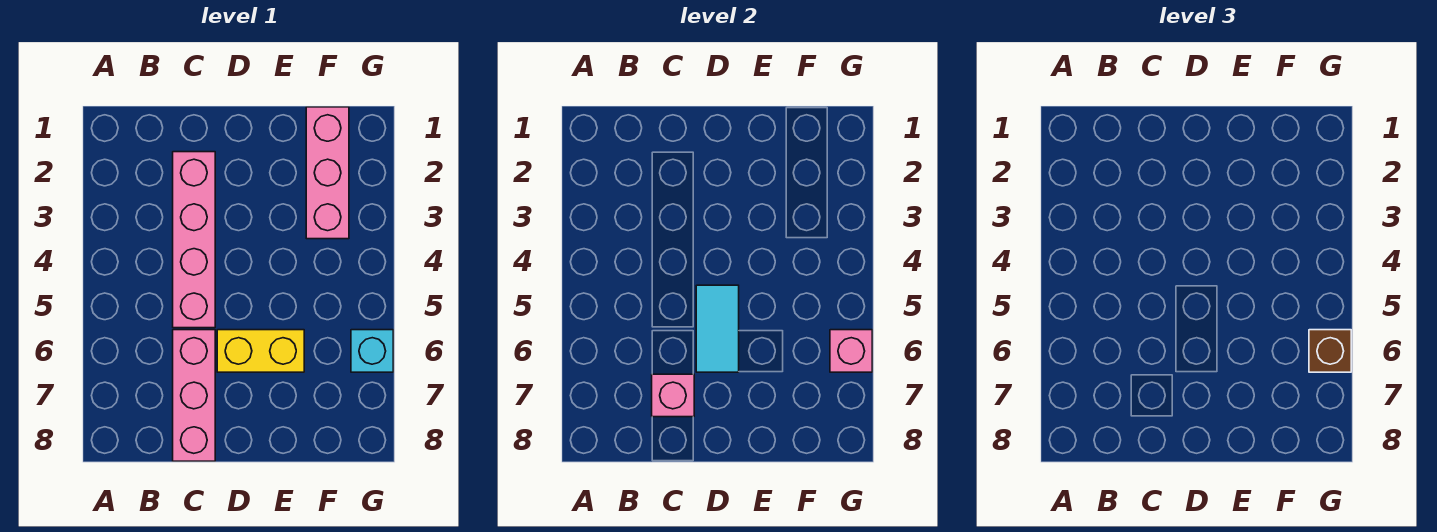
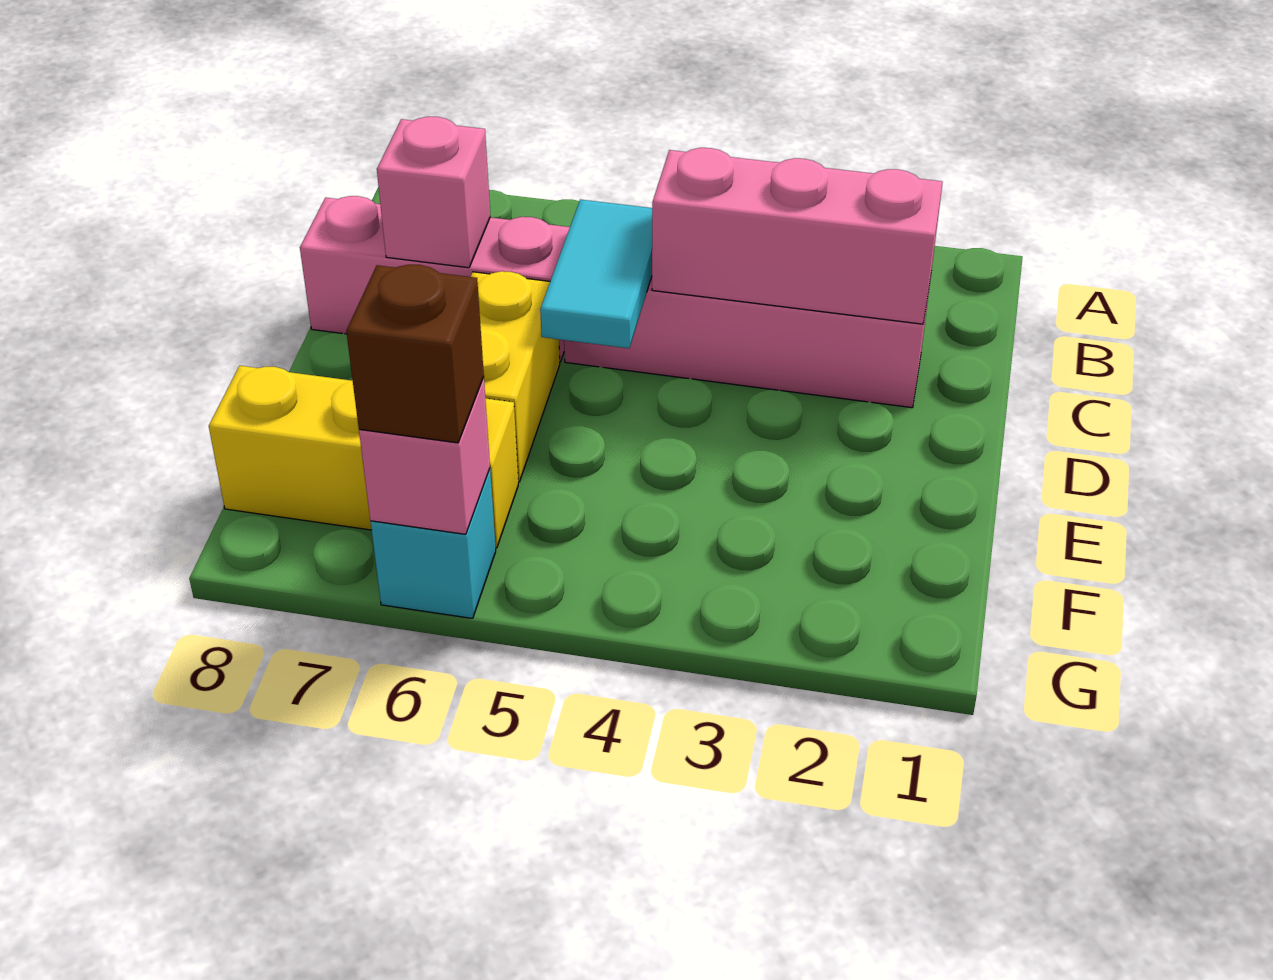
cyan 1x2 tile [696,285,739,372] -> cyan 1x2 tile turned to [540,199,652,348]
pink 1x3 brick [306,107,349,239] -> pink 1x3 brick moved to [652,148,943,324]
none -> yellow 1x3 brick [209,366,518,548]

